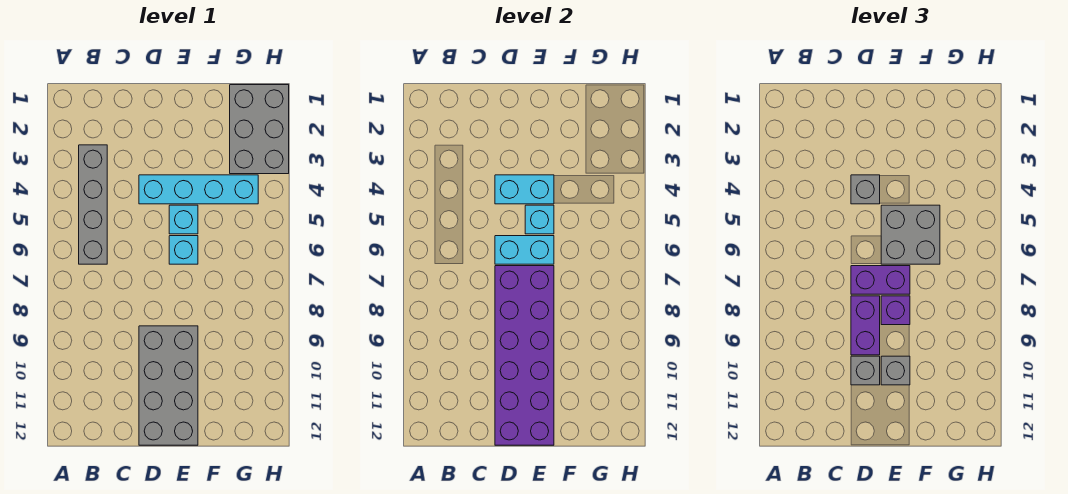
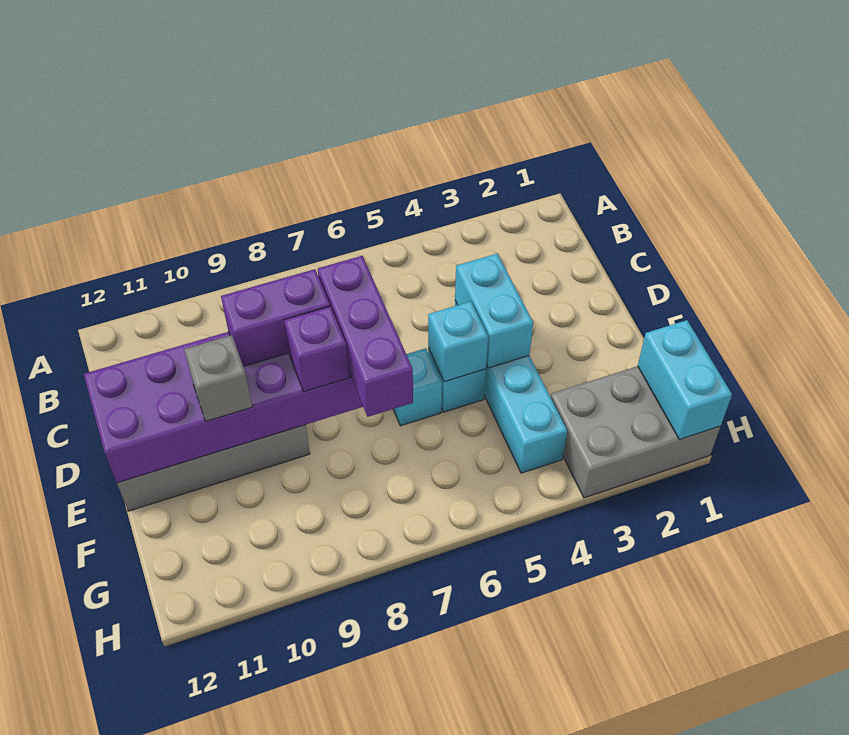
grey 1x4 brick [79,145,107,264] -> none
grey 1x1 brick [851,175,880,204] -> none
cyan 1x2 brick [495,236,554,264] -> cyan 1x2 brick moved to [638,320,732,440]
purple 1x2 brick [851,266,910,294] -> purple 1x3 brick [318,256,413,417]
grey 1x1 brick [851,356,880,385] -> none
grey 2x2 brick [881,205,940,264] -> none

